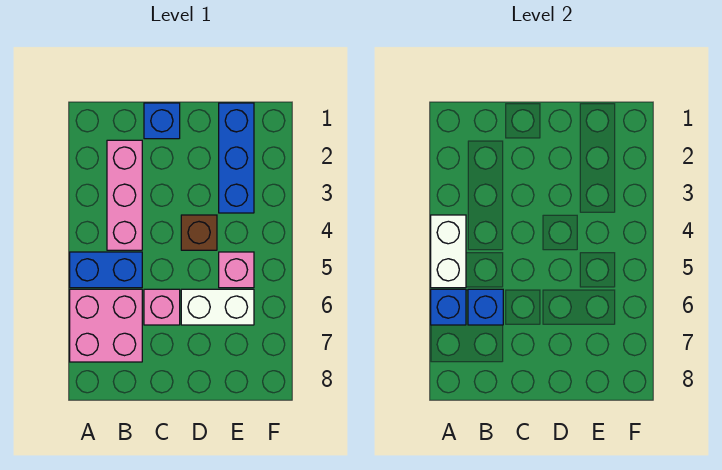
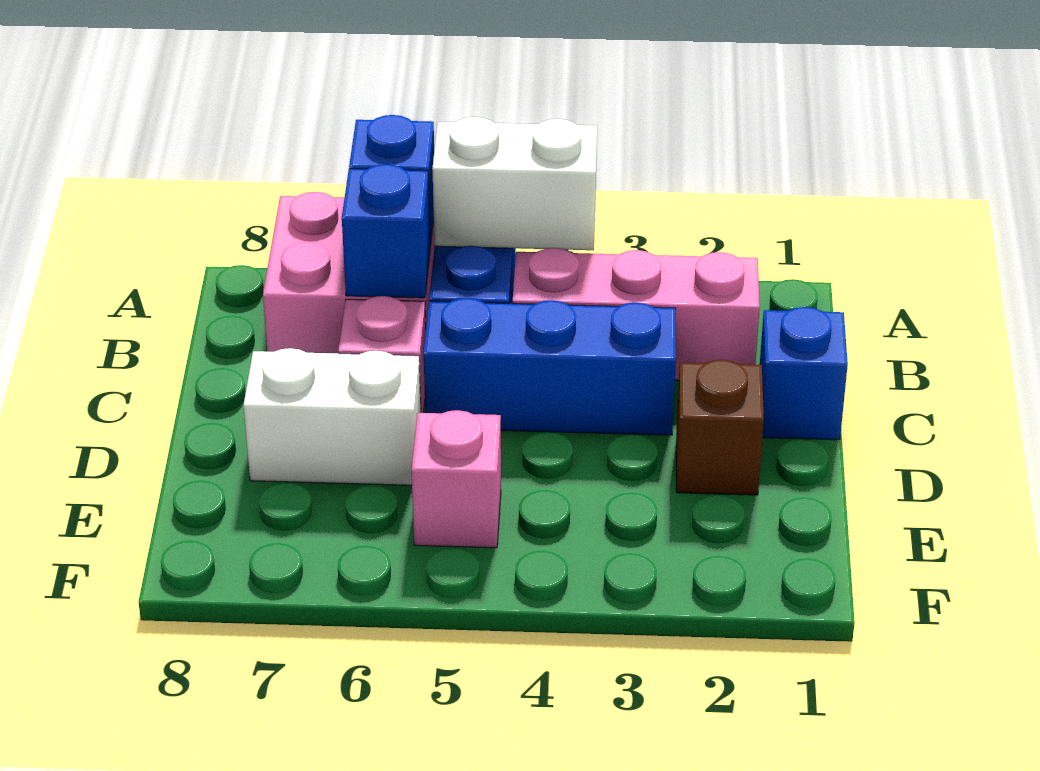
brown 1x1 brick [181,215,217,250] -> brown 1x1 brick moved to [676,360,764,495]
white 1x2 brick [181,289,254,325] -> white 1x2 brick turned to [243,348,421,485]
blue 1x3 brick [219,103,254,213] -> blue 1x3 brick moved to [424,298,676,435]

